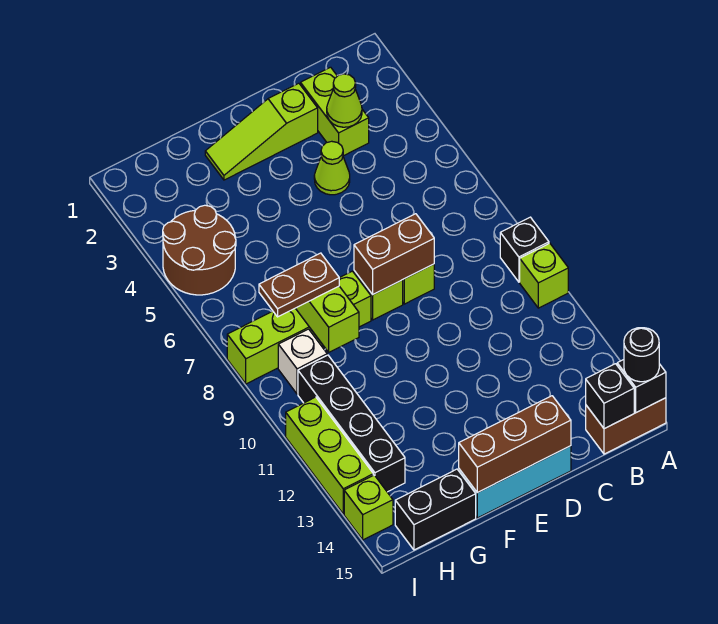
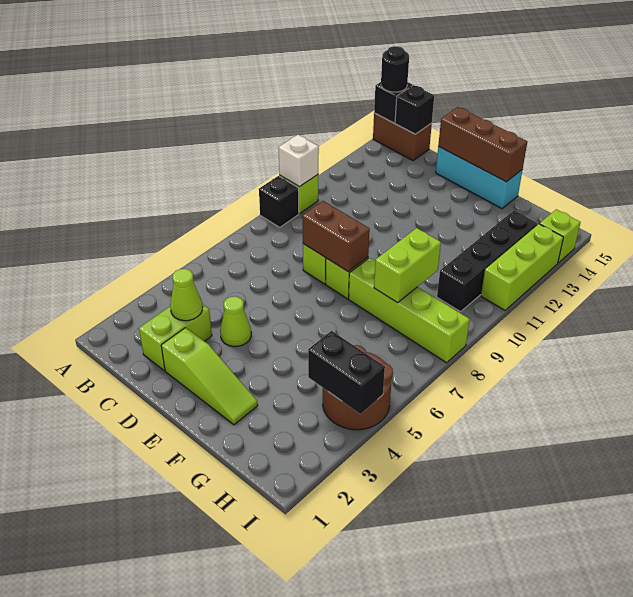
brown 1x2 plate [259,253,339,317] -> none
black 1x2 brick [395,469,476,550] -> black 1x2 brick moved to [308,331,385,414]
white 1x1 brick [278,329,327,394] -> white 1x1 brick moved to [278,135,319,187]

